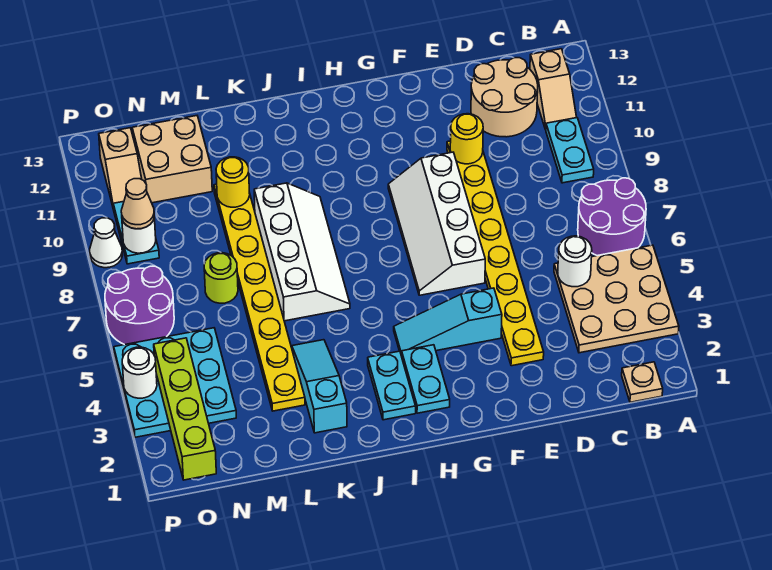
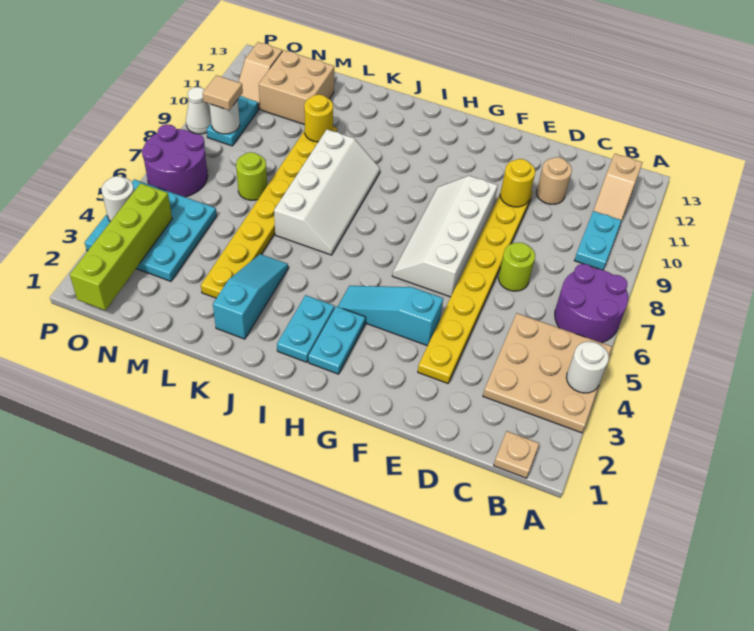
white 1x1 round brick [558,236,592,287] -> white 1x1 round brick moved to [566,342,609,393]
tan 2x2 round brick [471,58,538,137] -> tan 1x1 round brick [536,157,572,204]
none -> lime 1x1 round brick [498,242,535,291]
tan 1x1 cone [121,179,154,229] -> tan 1x1 tile [203,75,243,110]

